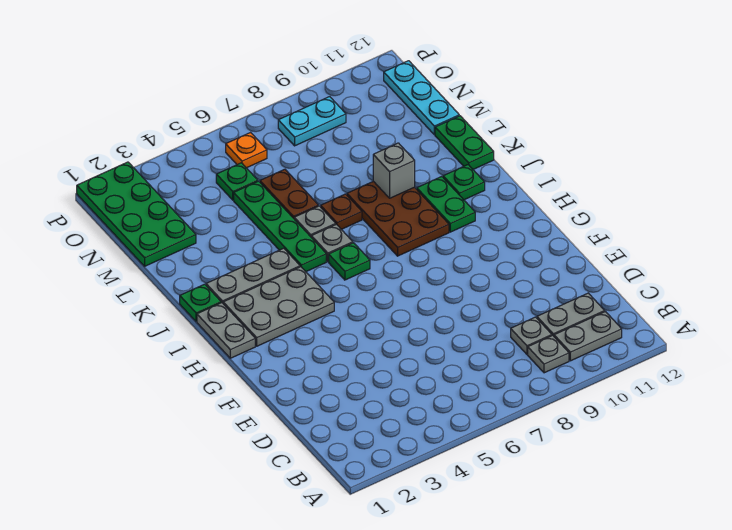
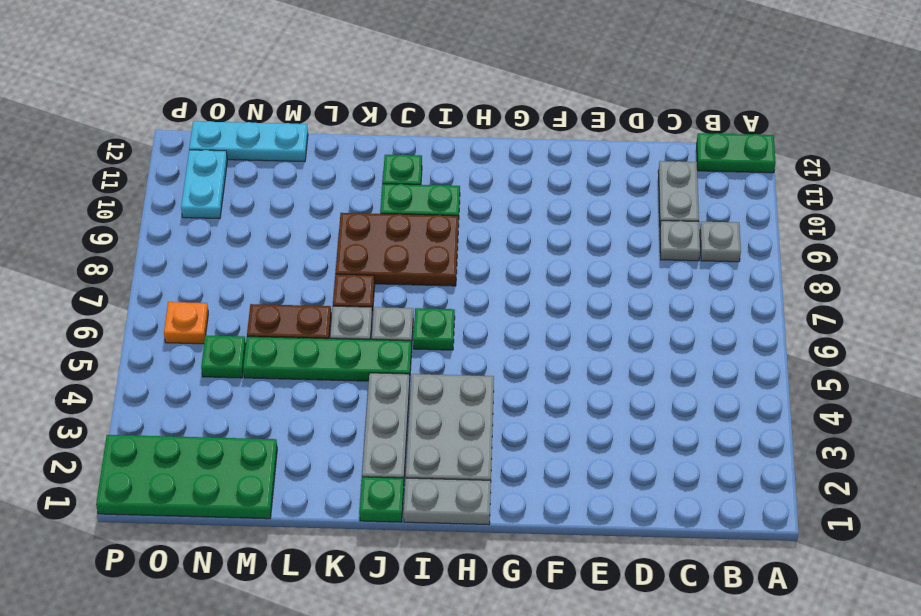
grey 1x2 plate [554,312,622,361] -> none
grey 1x1 brick [373,143,415,198] -> none
green 1x2 plate [435,116,494,169] -> green 1x2 plate moved to [696,133,776,173]
cyan 1x2 plate [278,97,346,146] -> cyan 1x2 plate moved to [181,150,227,219]

